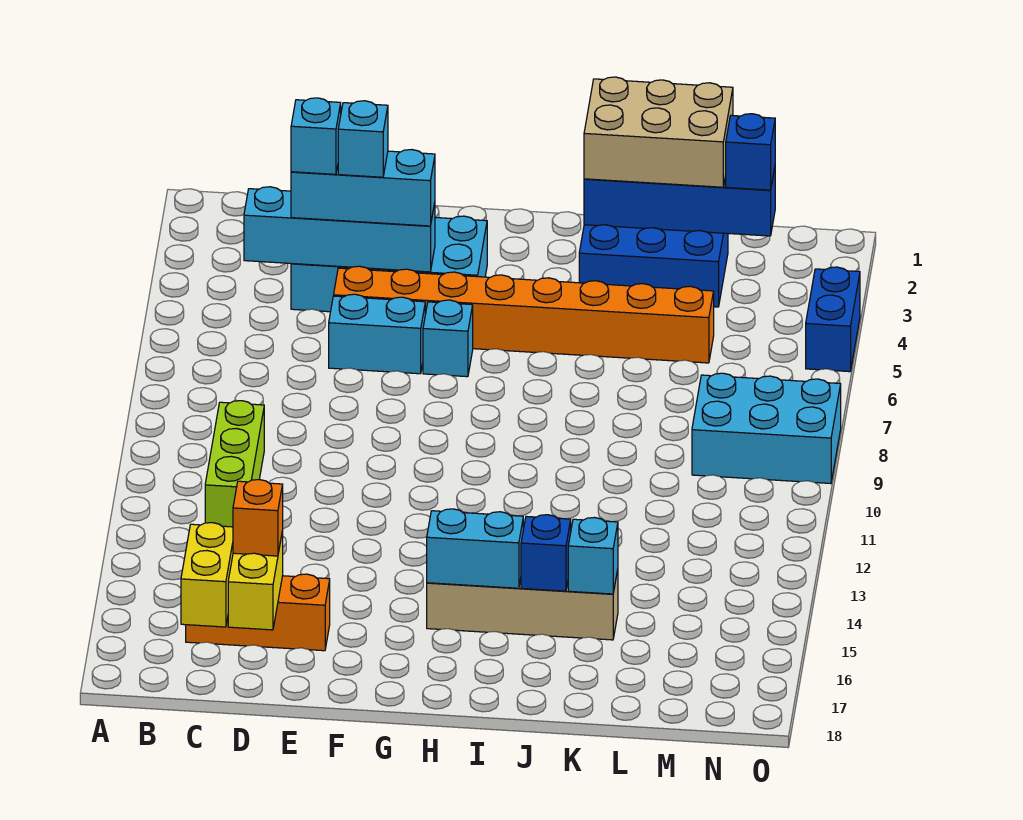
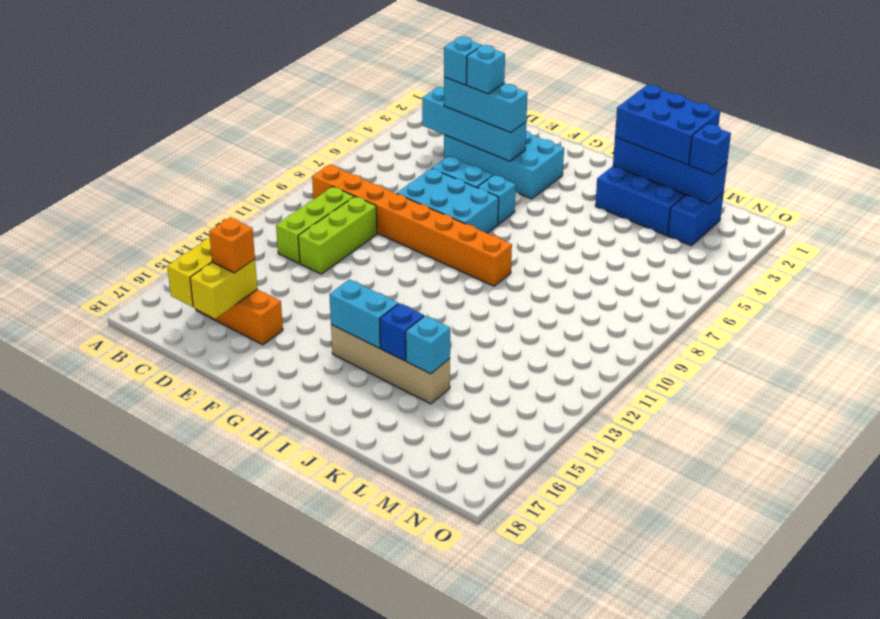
none -> lime 1x3 brick [298,197,377,274]
orange 1x8 brick [334,266,714,363] -> orange 1x8 brick moved to [312,165,512,286]
tan 2x3 brick [584,77,733,187] -> blue 2x3 brick [615,85,720,165]
cyan 2x3 brick [692,373,841,484] -> cyan 2x3 brick moved to [397,168,499,233]
blue 1x2 brick [806,267,860,372] -> blue 1x2 brick moved to [668,192,724,246]

